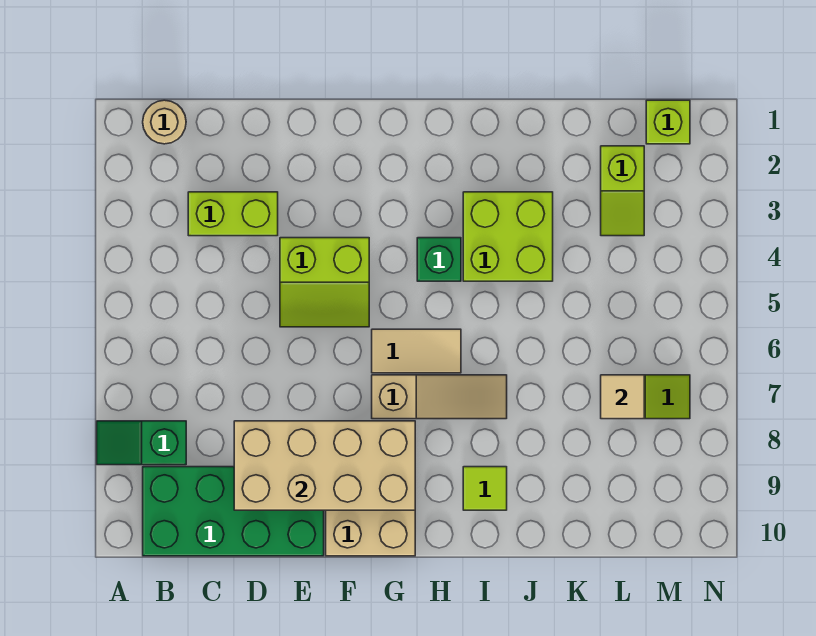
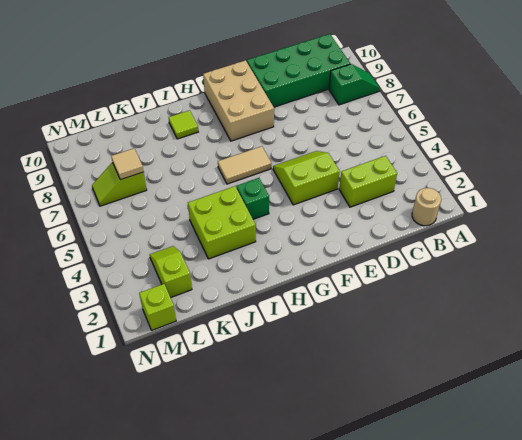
tan 2x4 brick [234,421,415,510] -> none
tan 1x3 slope [372,375,507,419] -> none

